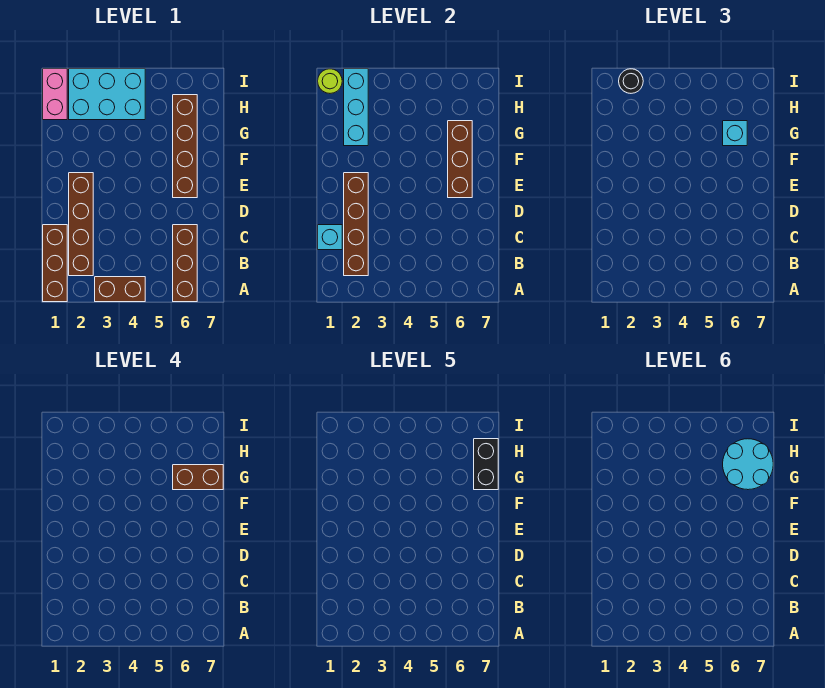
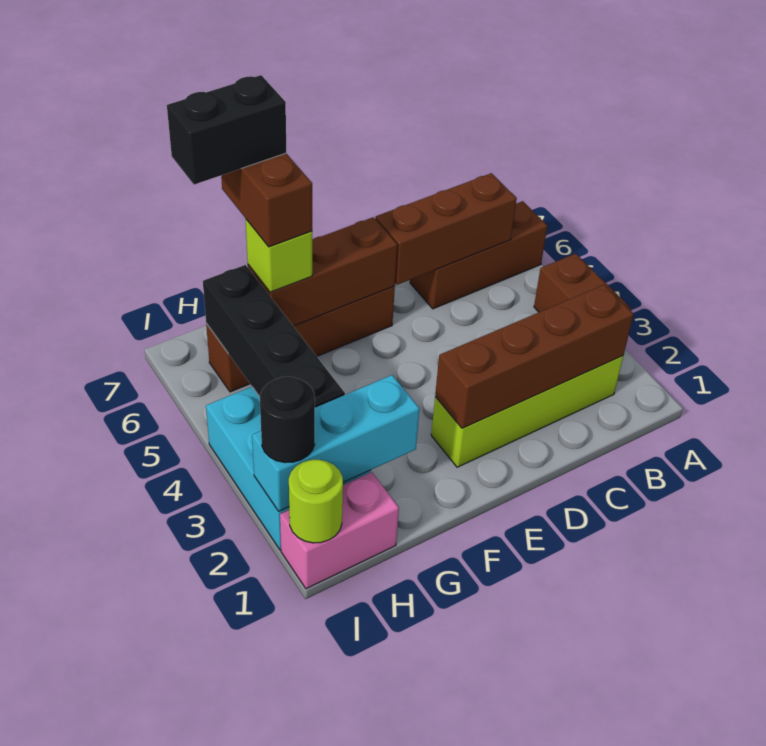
brown 1x3 brick [43,225,67,302] -> brown 1x3 brick moved to [375,173,517,285]
brown 1x4 brick [69,173,93,276] -> lime 1x4 brick [431,356,623,467]
cyan 1x1 brick [318,225,342,250] -> none
cyan 1x1 brick [723,121,747,146] -> lime 1x1 brick [246,220,312,292]
cyan 2x2 round brick [723,439,773,490] -> none
none -> black 1x4 brick [203,265,345,408]

